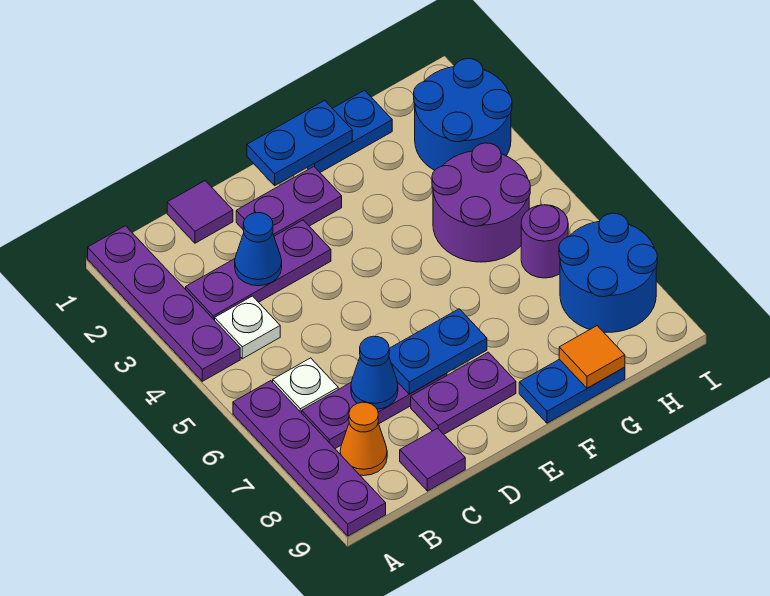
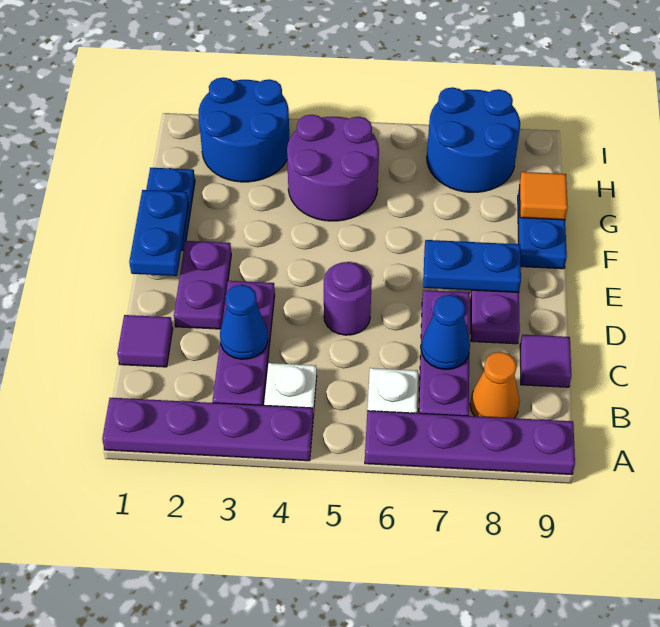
blue 1x2 plate [389,309,487,394] -> blue 1x2 plate turned to [423,240,521,292]
purple 1x1 round brick [521,205,568,278] -> purple 1x1 round brick moved to [324,262,372,335]

